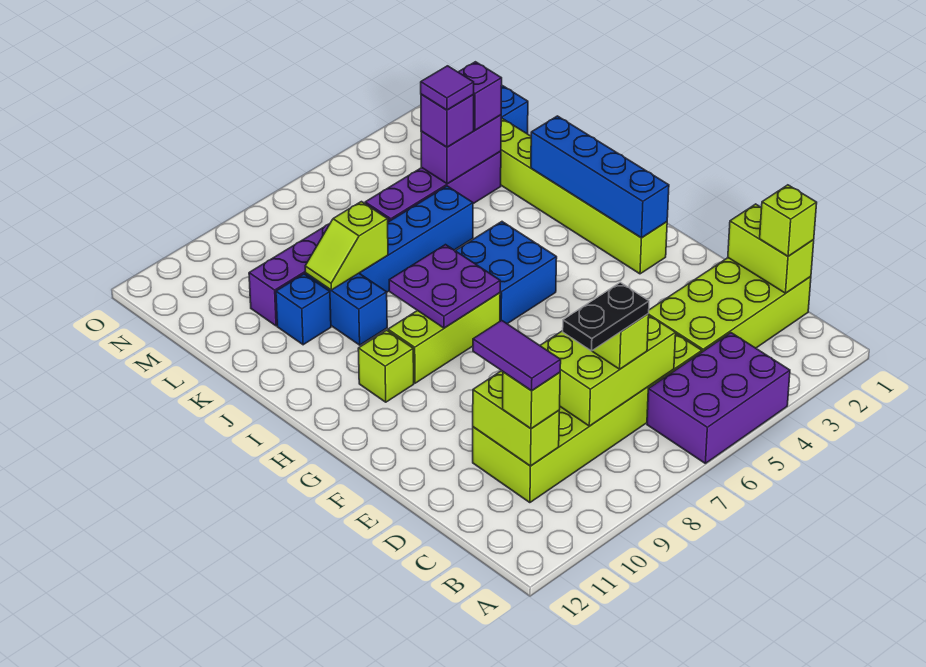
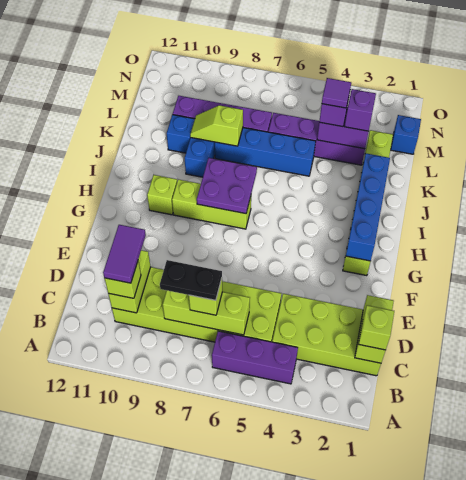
purple 2x3 brick [647,333,790,463] -> purple 1x3 brick [212,331,298,384]
lime 2x3 brick [540,315,676,426] -> lime 1x3 brick [163,291,250,335]
blue 2x2 brick [455,222,557,324] -> none

